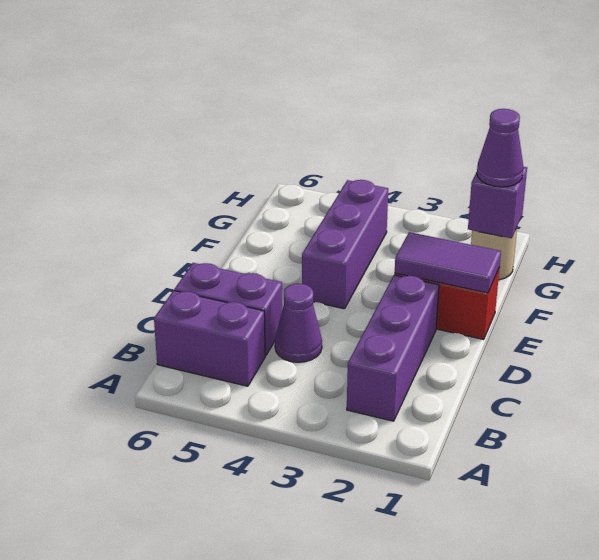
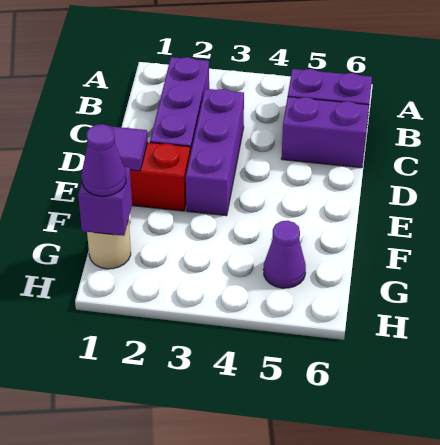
purple 1x1 cone [275,283,322,362] -> purple 1x1 cone moved to [263,221,306,288]
purple 1x2 tile [395,232,501,293] -> purple 1x1 tile [110,126,148,171]
purple 1x3 brick [302,180,388,309] -> purple 1x3 brick moved to [186,89,244,216]

